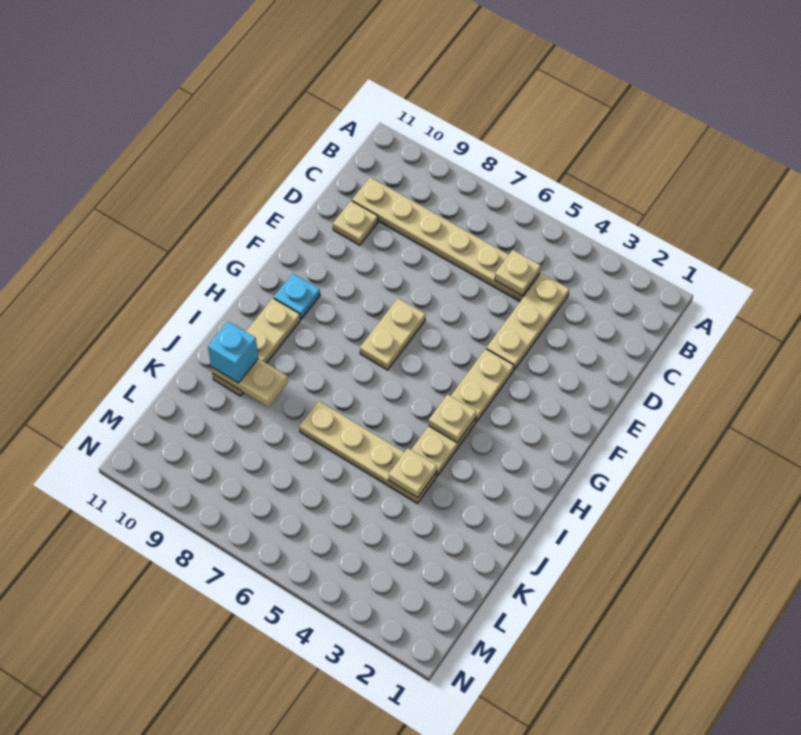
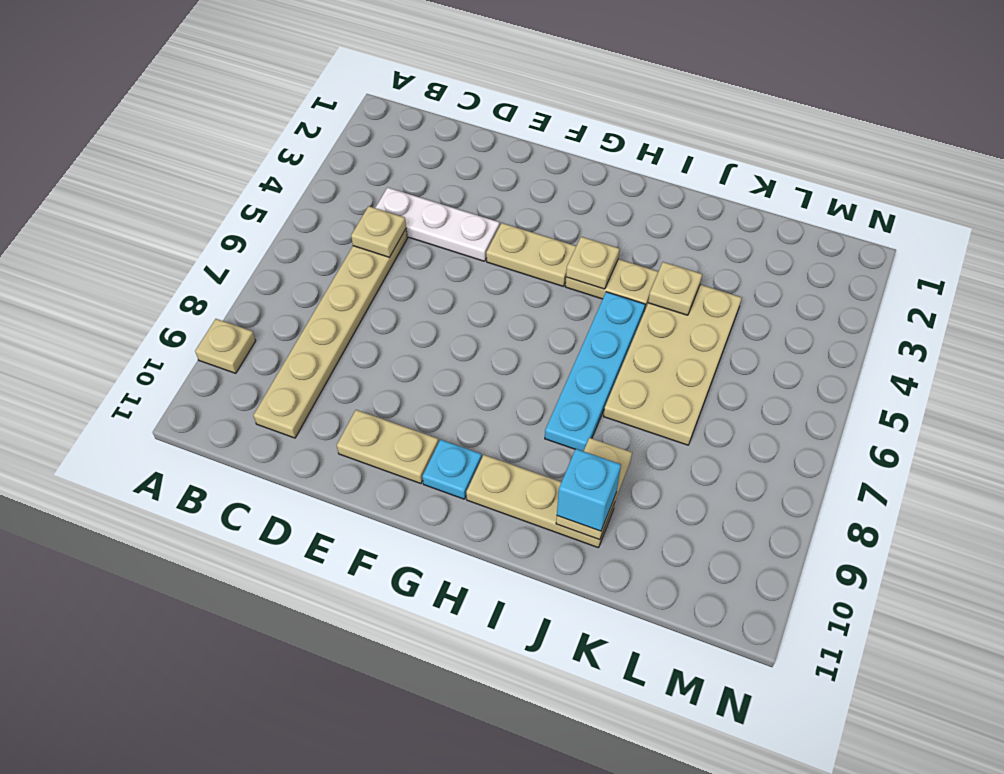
tan 1x3 plate [487,273,569,370] -> white 1x3 plate [376,188,500,261]
tan 1x1 plate [333,201,378,245] -> tan 1x1 plate moved to [195,319,256,373]
tan 1x2 plate [360,298,426,370] -> tan 1x2 plate moved to [337,410,439,484]
none -> cyan 1x4 plate [545,292,645,451]
tan 1x4 plate [299,401,437,504] -> tan 2x4 plate [603,285,742,445]

